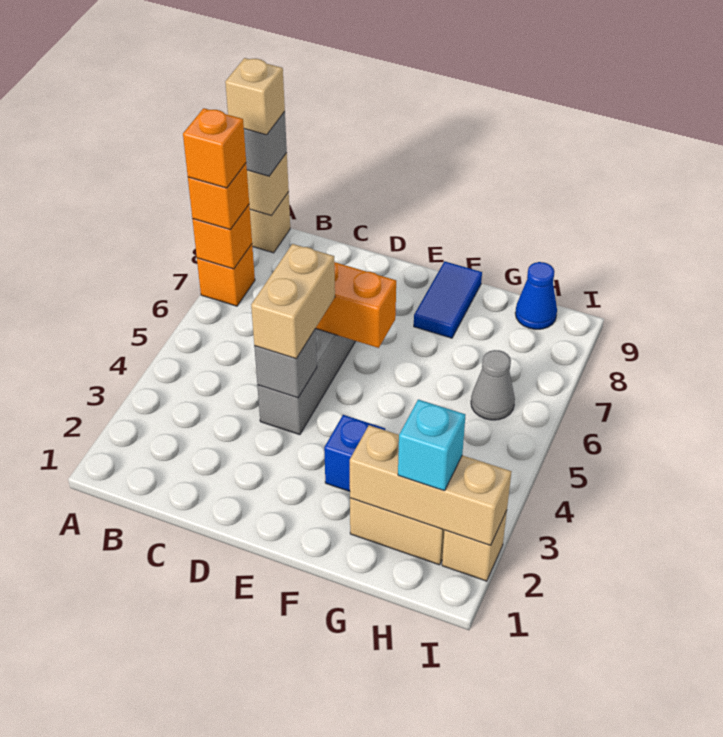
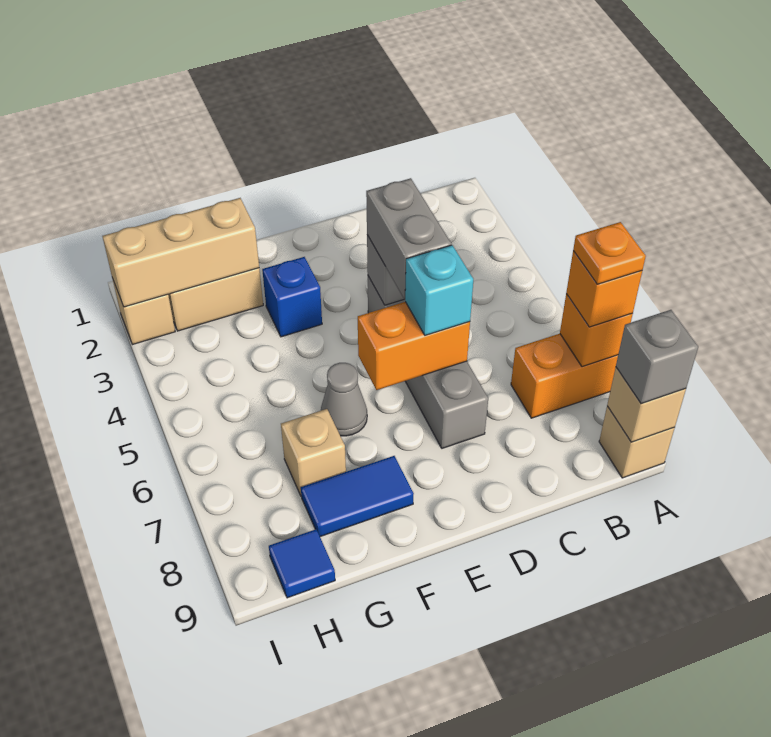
orange 1x1 brick [197,244,255,306] -> orange 1x2 brick [511,334,618,418]
orange 1x1 brick [183,108,246,188] -> orange 1x1 plate [573,222,646,284]
tan 1x1 brick [225,58,285,135] -> tan 1x1 brick moved to [281,409,346,495]
tan 1x2 brick [251,244,335,359] -> grey 1x2 brick [366,178,451,299]
blue 1x2 tile [414,261,482,338] -> blue 1x2 tile turned to [301,456,414,537]
cyan 1x1 brick [398,399,465,491] -> cyan 1x1 brick moved to [405,245,473,336]
grey 1x1 cone [471,350,515,420] -> grey 1x1 cone moved to [321,363,367,436]
blue 1x1 cone [515,262,557,329] -> blue 1x1 tile [269,529,335,598]

